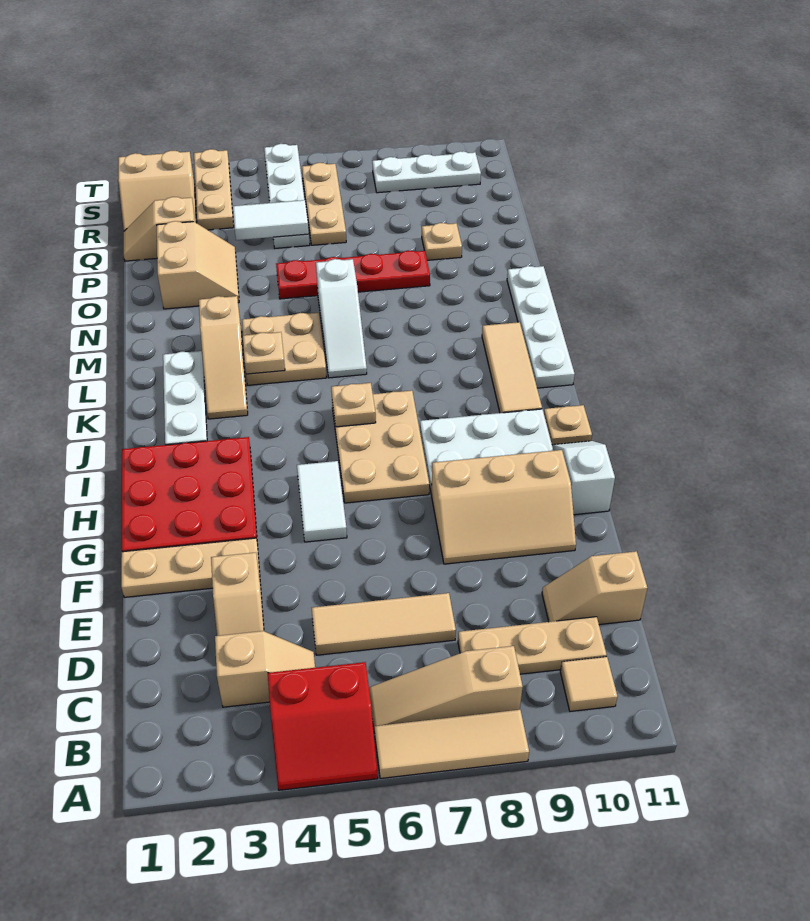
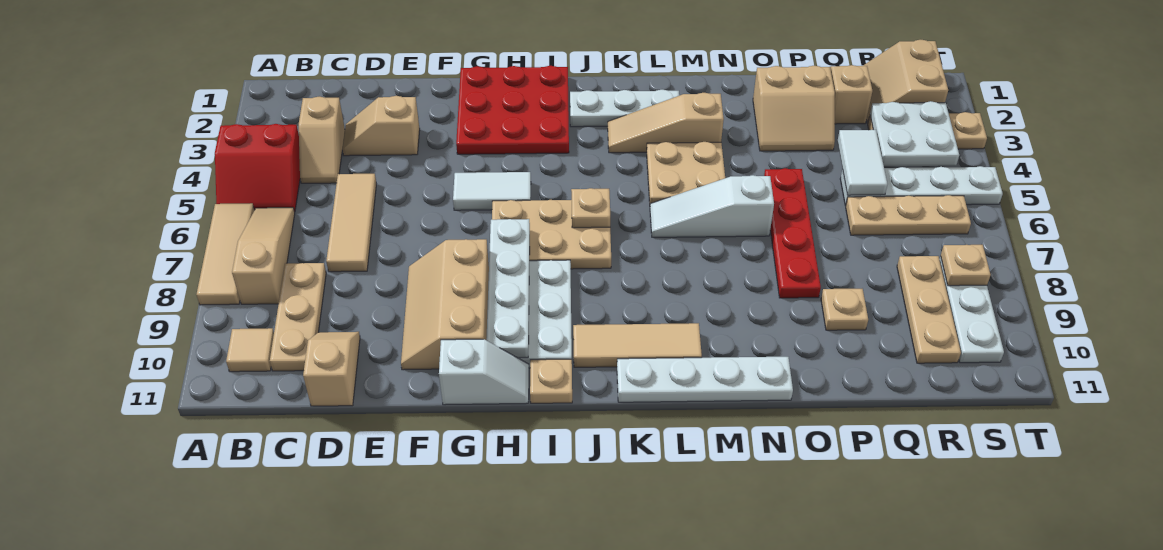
red 2x2 slope [268,662,378,790] -> red 2x2 slope turned to [215,124,300,212]
tan 1x3 plate [121,538,260,597] -> tan 1x3 plate moved to [897,256,961,363]
none -> white 1x4 plate [486,219,530,358]
tan 1x1 plate [243,332,285,374] -> tan 1x1 plate moved to [941,245,991,286]
none -> white 2x2 plate [870,101,959,166]

